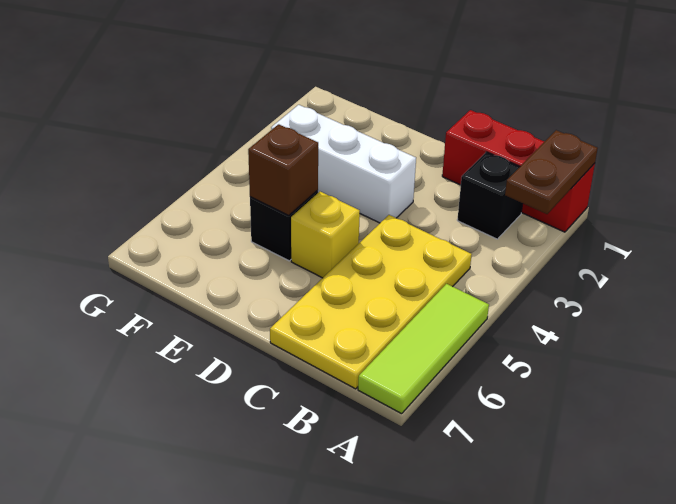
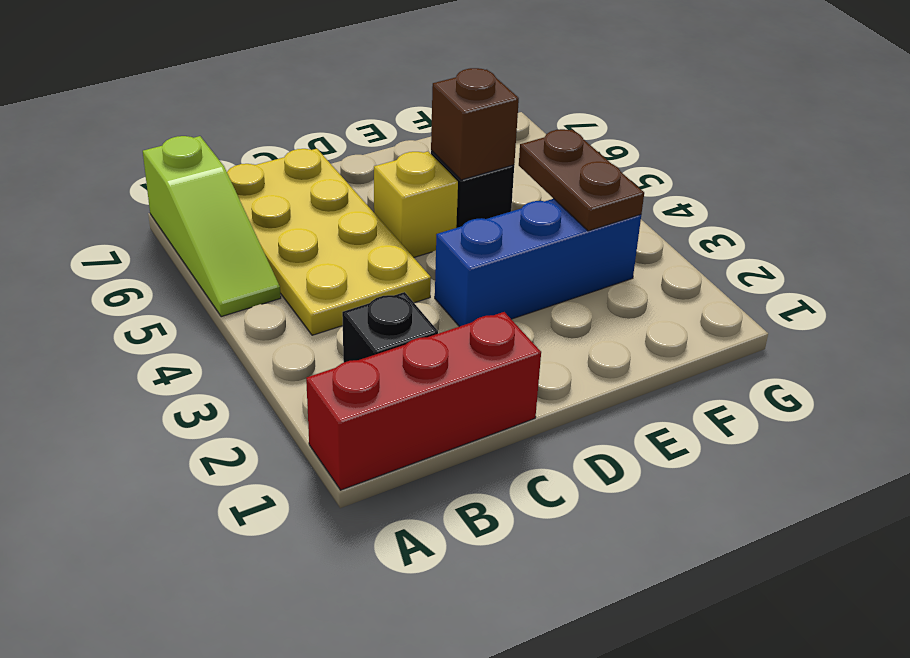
brown 1x2 plate [505,130,598,214] -> brown 1x2 plate moved to [519,129,644,231]
lime 1x3 tile [358,284,489,414] -> lime 1x3 slope [143,136,281,317]
white 1x3 brick [271,105,416,223] -> blue 1x3 brick [435,199,641,327]

